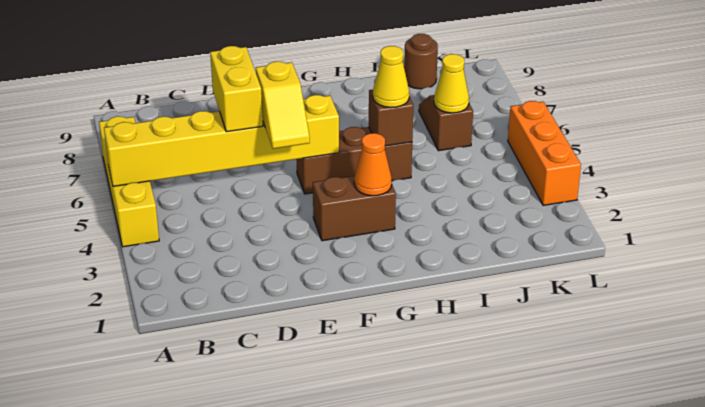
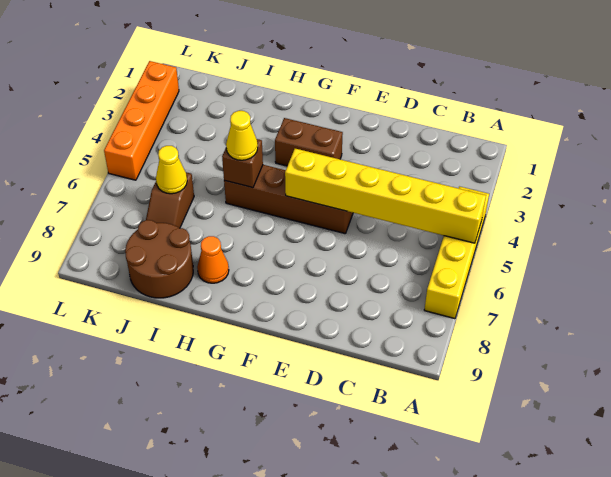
yellow 1x2 brick [210,46,263,132] -> none
yellow 1x2 slope [256,62,310,149] -> none
brown 1x3 brick [296,127,412,194] -> brown 1x4 brick [224,165,353,234]
orange 1x1 cone [354,133,392,196] -> orange 1x1 cone moved to [197,236,229,283]
brown 1x1 round brick [404,34,438,89] -> brown 2x2 round brick [125,220,193,298]
orange 1x3 brick [508,101,581,205] -> orange 1x4 brick [104,61,179,180]

